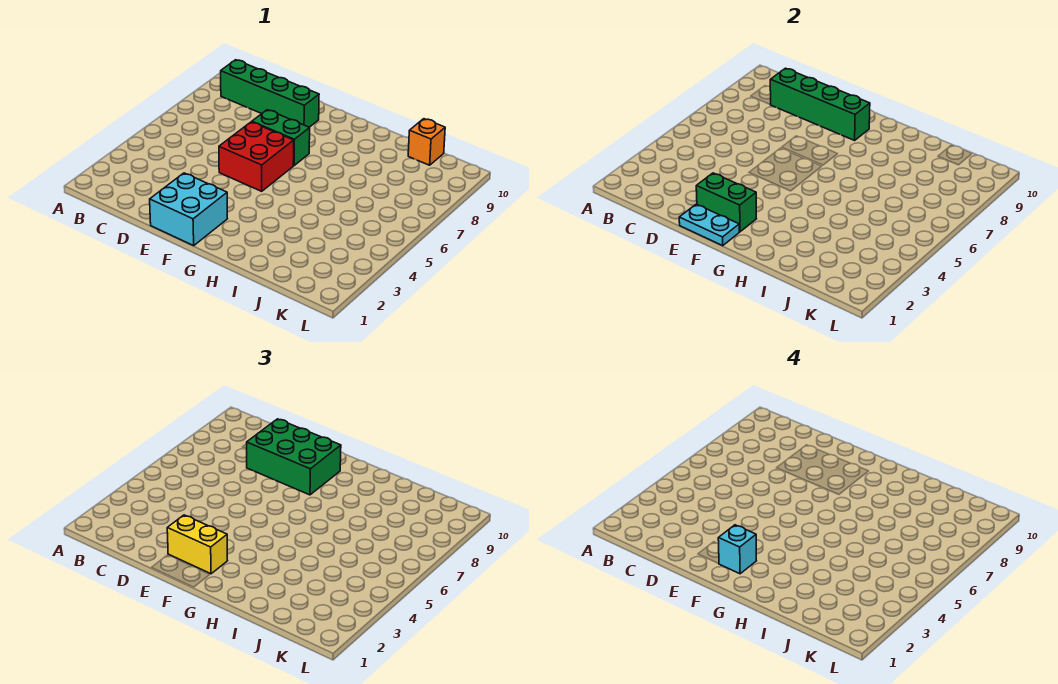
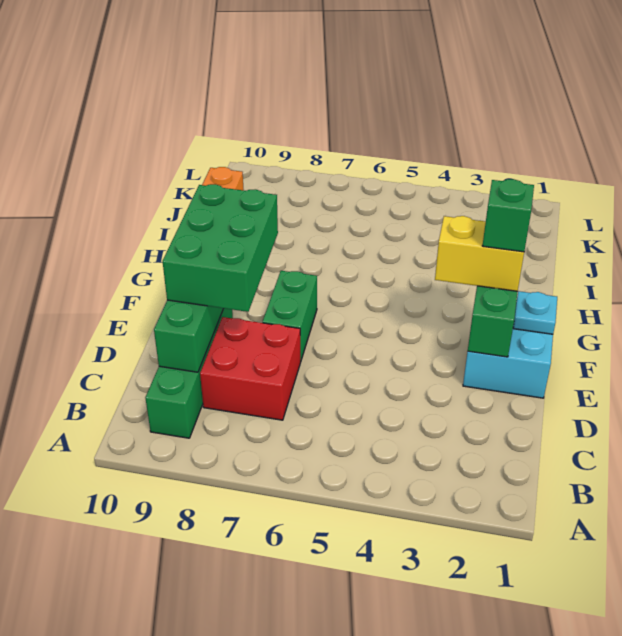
cyan 1x2 plate [679,204,739,246] -> cyan 1x1 plate [513,291,557,334]
yellow 1x2 brick [167,515,227,574] -> yellow 1x2 brick turned to [435,216,524,291]
red 2x2 brick [219,122,294,191] -> red 2x2 brick moved to [200,317,301,420]
cyan 1x1 brick [718,525,756,574] -> green 1x1 brick [482,179,534,252]

